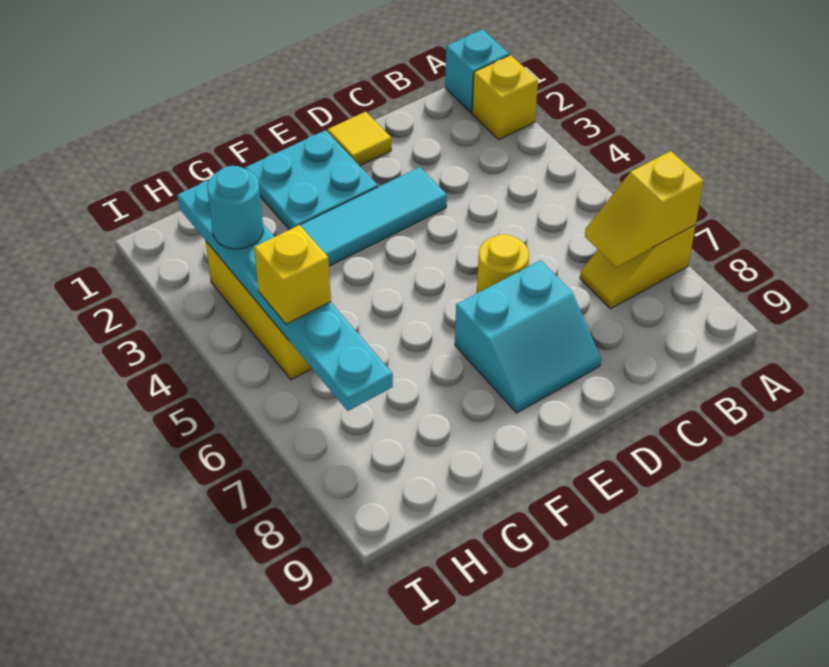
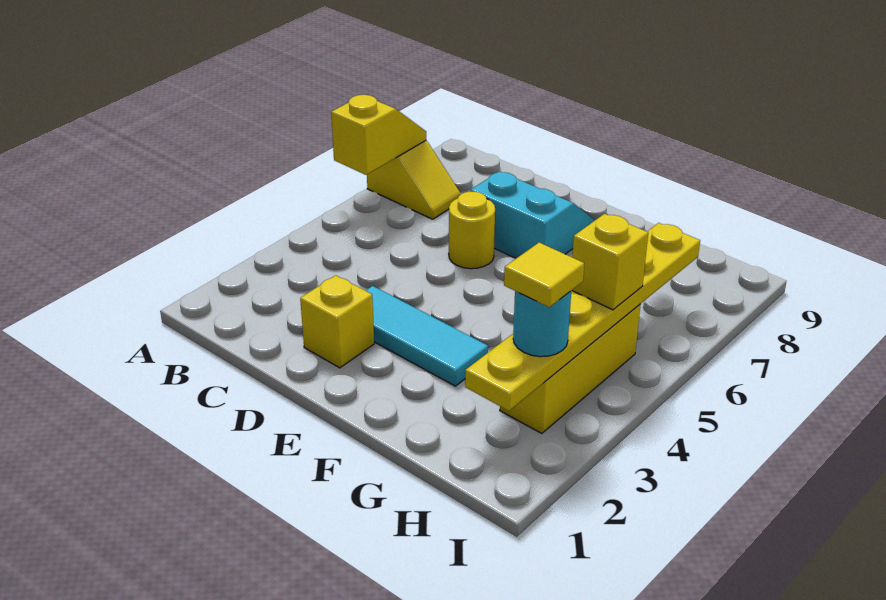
cyan 1x1 brick [445,29,509,113] -> none
yellow 1x1 brick [472,55,538,140] -> yellow 1x1 brick moved to [300,275,374,368]
yellow 1x2 slope [585,151,704,267] -> yellow 1x2 slope turned to [331,95,426,175]
yellow 1x1 tile [328,112,391,166] -> yellow 1x1 tile moved to [504,243,584,307]
cyan 2x2 plate [245,130,378,230] -> none
cyan 1x6 plate [177,180,393,411] -> yellow 1x6 plate [465,223,700,411]

